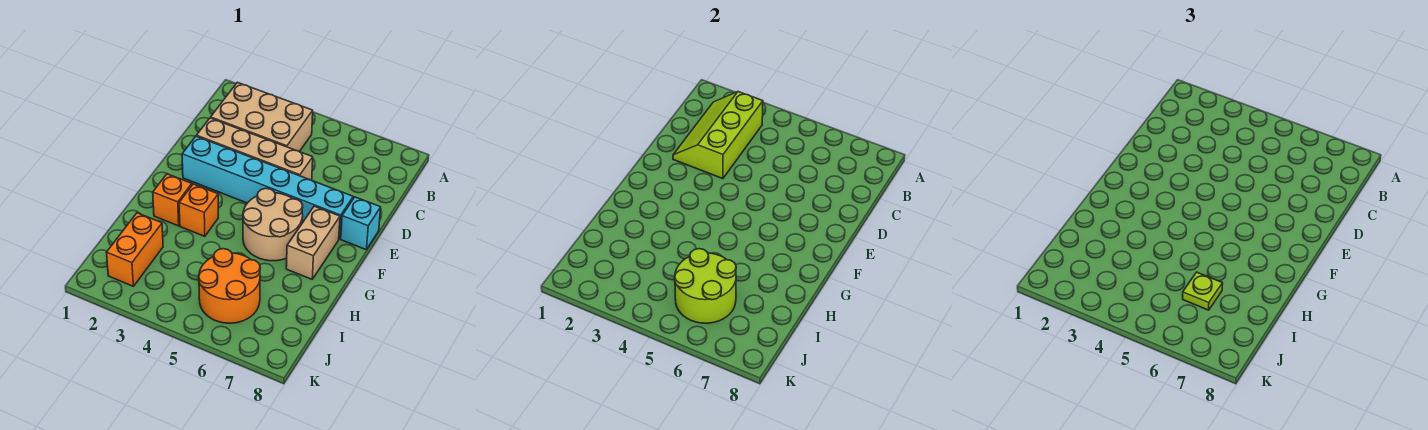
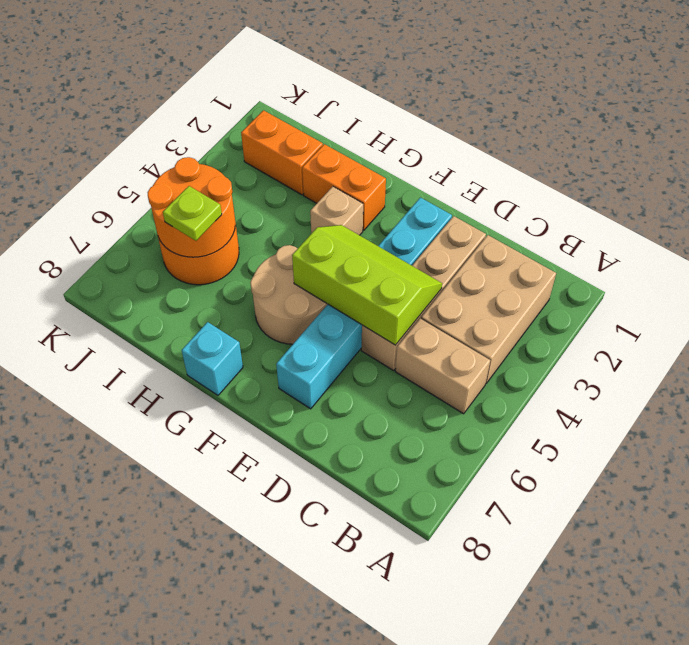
lime 2x3 slope [673,92,763,179] -> lime 2x3 slope moved to [292,225,442,345]
cyan 1x1 brick [341,197,381,249] -> cyan 1x1 brick moved to [182,322,243,395]
tan 1x2 brick [286,206,340,279] -> tan 1x2 brick moved to [395,319,490,414]
orange 1x1 brick [153,174,192,226] -> orange 1x2 brick [302,144,386,230]
orange 1x1 brick [179,184,218,236] -> tan 1x1 brick [310,187,363,235]
lime 2x2 round brick [675,249,736,323] -> orange 2x2 round brick [148,157,235,257]

